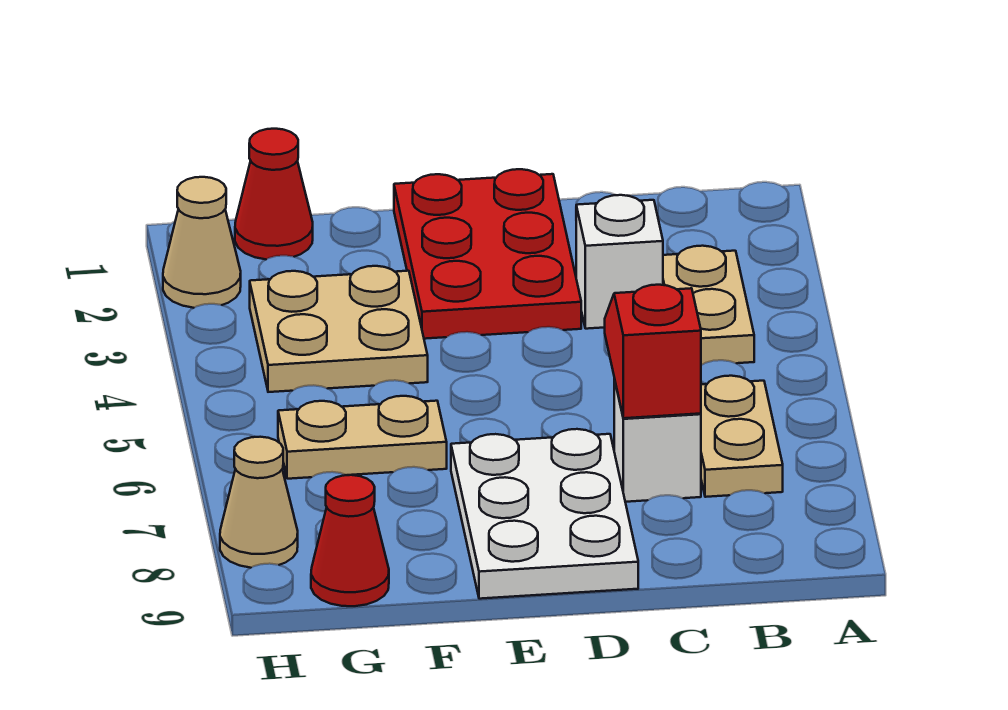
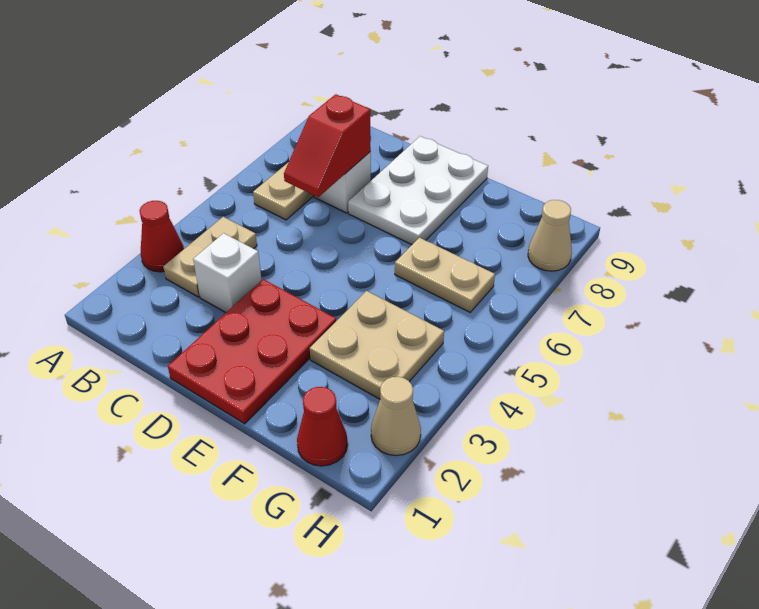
red 1x1 cone [311,475,389,606] -> red 1x1 cone moved to [139,201,184,272]

